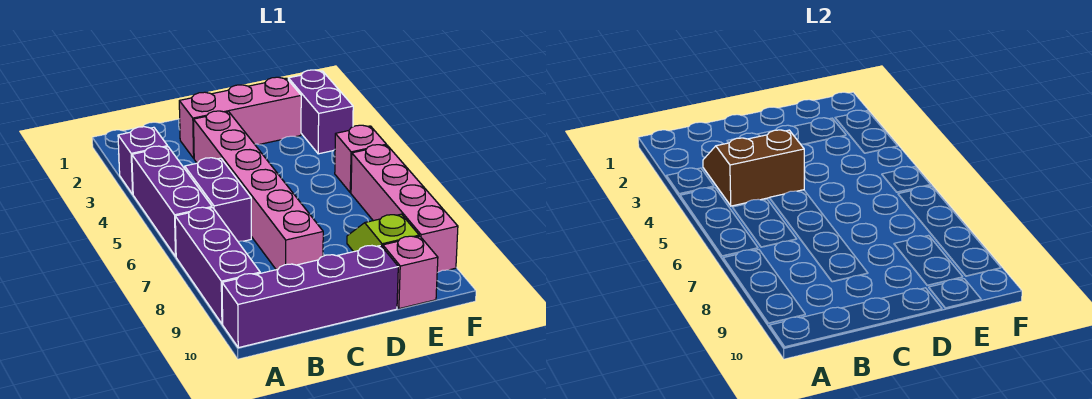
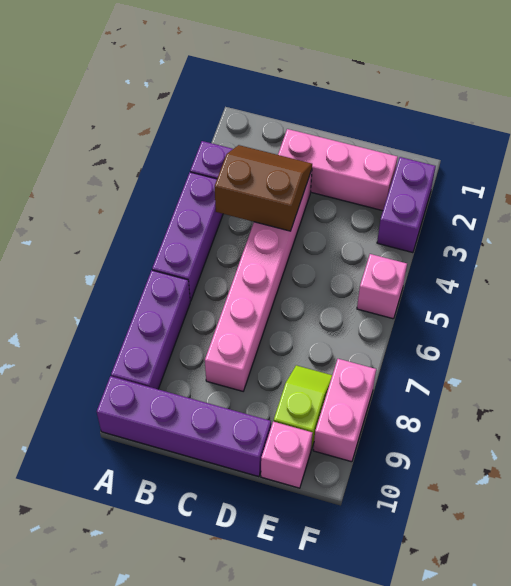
purple 1x2 brick [185,158,251,241] -> none
pink 1x4 brick [351,145,458,273] -> pink 1x2 brick [313,359,376,462]

